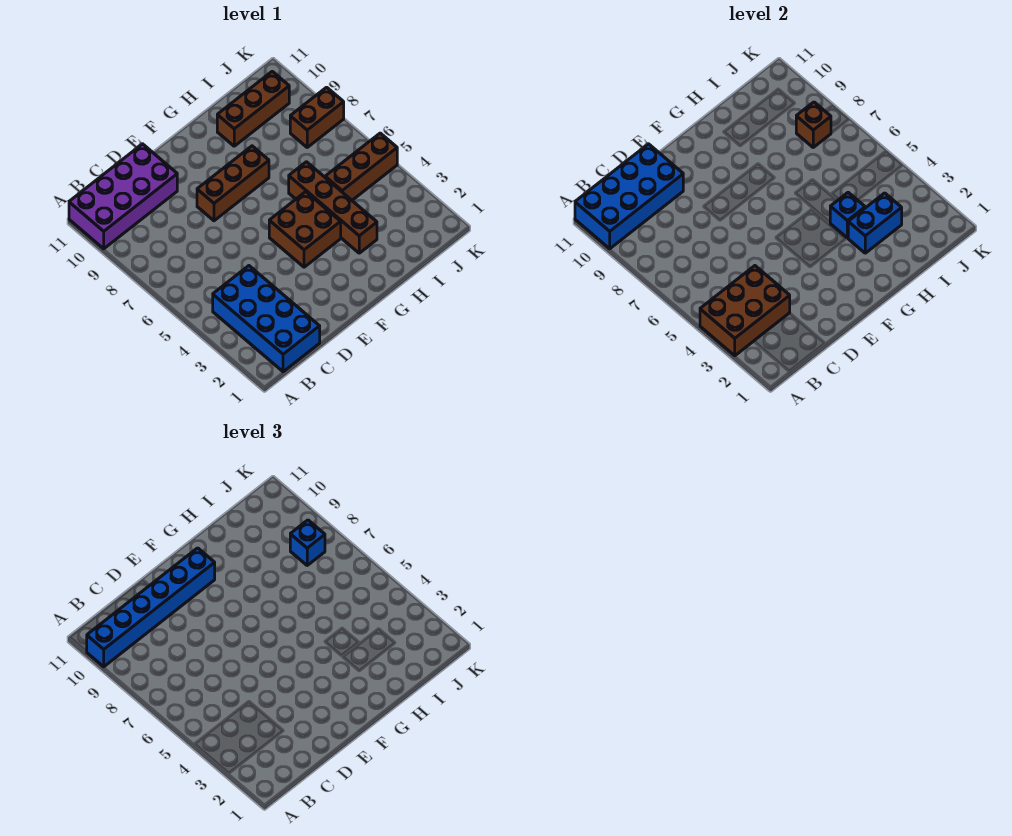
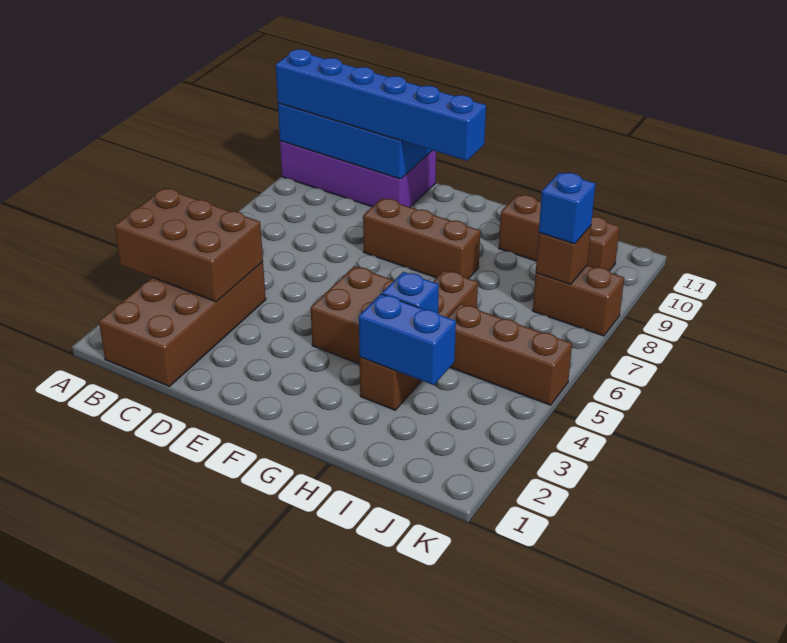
blue 2x4 brick [213,266,320,372] -> brown 2x4 brick [99,262,266,386]

